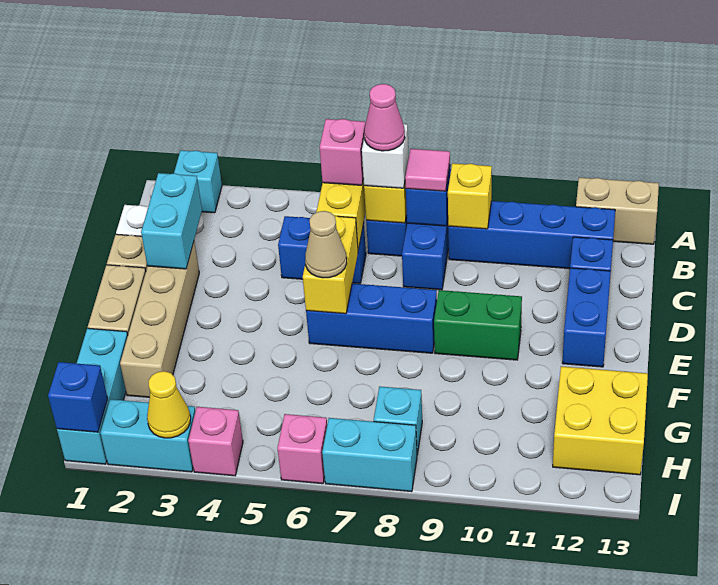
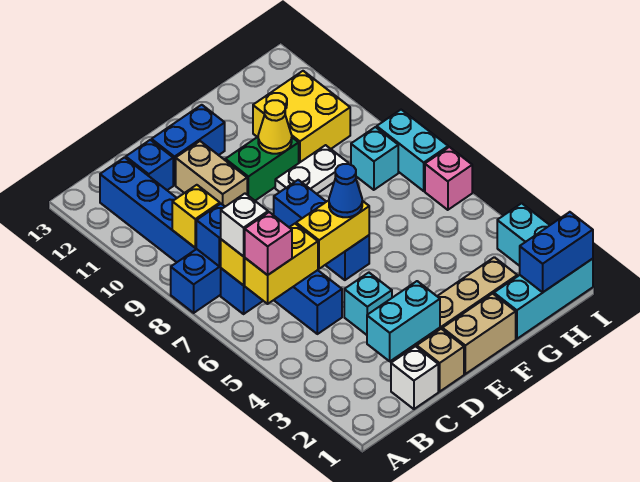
cyan 1x1 brick [174,150,222,213] -> cyan 1x1 brick moved to [344,273,392,335]
tan 1x2 brick [576,178,659,244] -> tan 1x2 brick moved to [176,141,247,207]
pink 1x1 cone [364,84,405,151] -> none
pink 1x1 tile [405,149,450,191] -> none
tan 1x1 cone [305,211,347,278] -> blue 1x1 cone [329,164,362,217]
green 1x2 brick [434,290,522,360] -> green 1x2 brick turned to [225,137,299,201]
none -> white 1x2 plate [275,145,349,194]
yellow 2x2 brick [553,366,648,475] -> yellow 2x2 brick moved to [253,71,350,163]
blue 1x1 brick [48,362,108,432] -> blue 1x2 brick [520,212,593,292]
yellow 1x1 cone [147,371,191,438] -> yellow 1x1 cone moved to [258,100,292,154]
pink 1x1 brick [188,407,243,476] -> none

